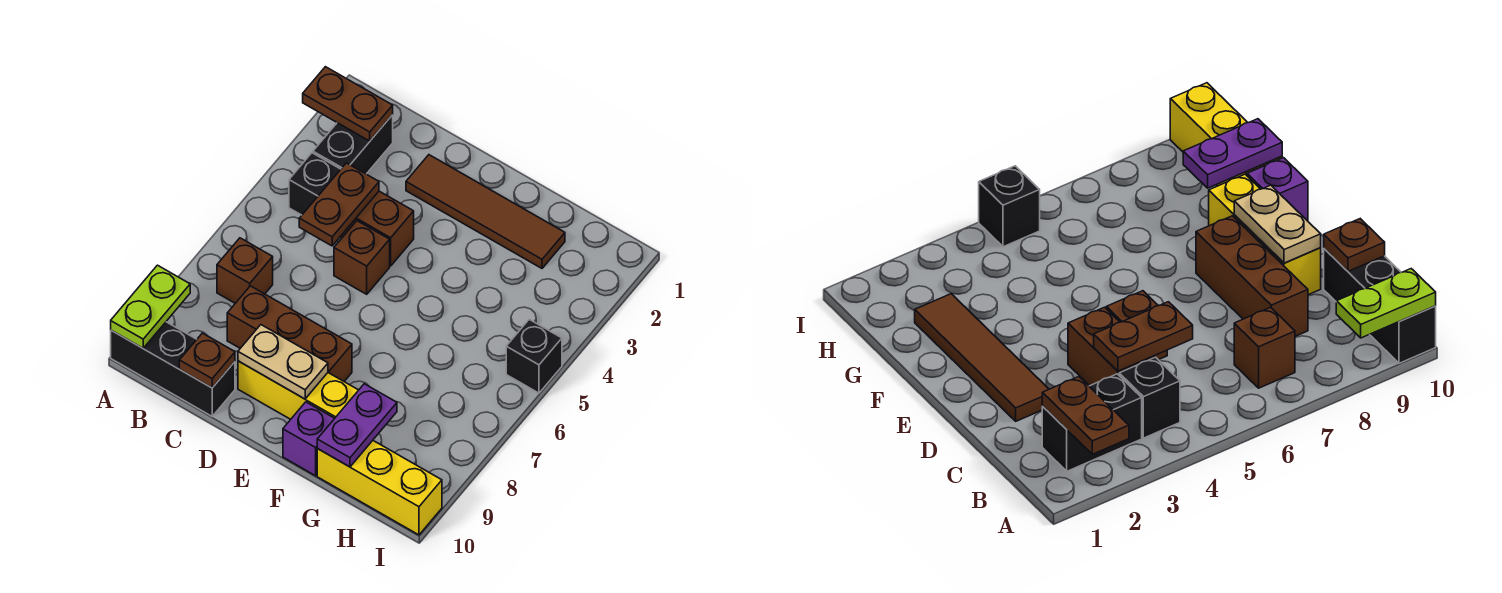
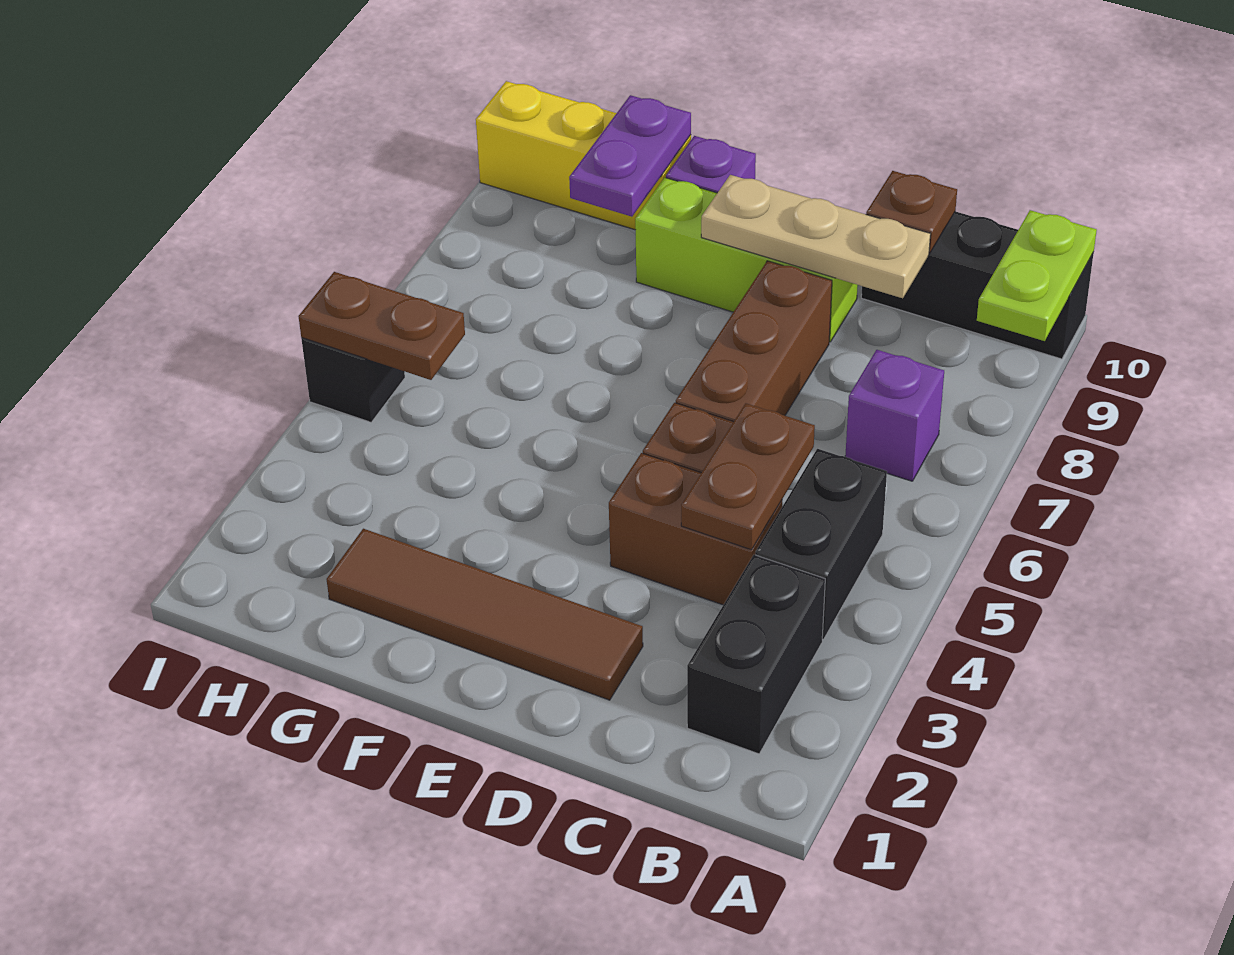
brown 1x2 plate [303,67,393,141] -> brown 1x2 plate moved to [298,272,465,380]
black 1x1 brick [289,153,341,215] -> black 1x2 brick [755,449,887,639]
brown 1x1 brick [217,238,273,303] -> purple 1x1 brick [845,350,944,481]
brown 1x3 brick [227,286,352,381] -> brown 1x3 brick turned to [676,261,832,422]
yellow 1x3 brick [238,361,358,419] -> lime 1x3 brick [635,178,858,342]
tan 1x2 plate [238,325,328,399] -> tan 1x3 plate [701,175,931,298]

